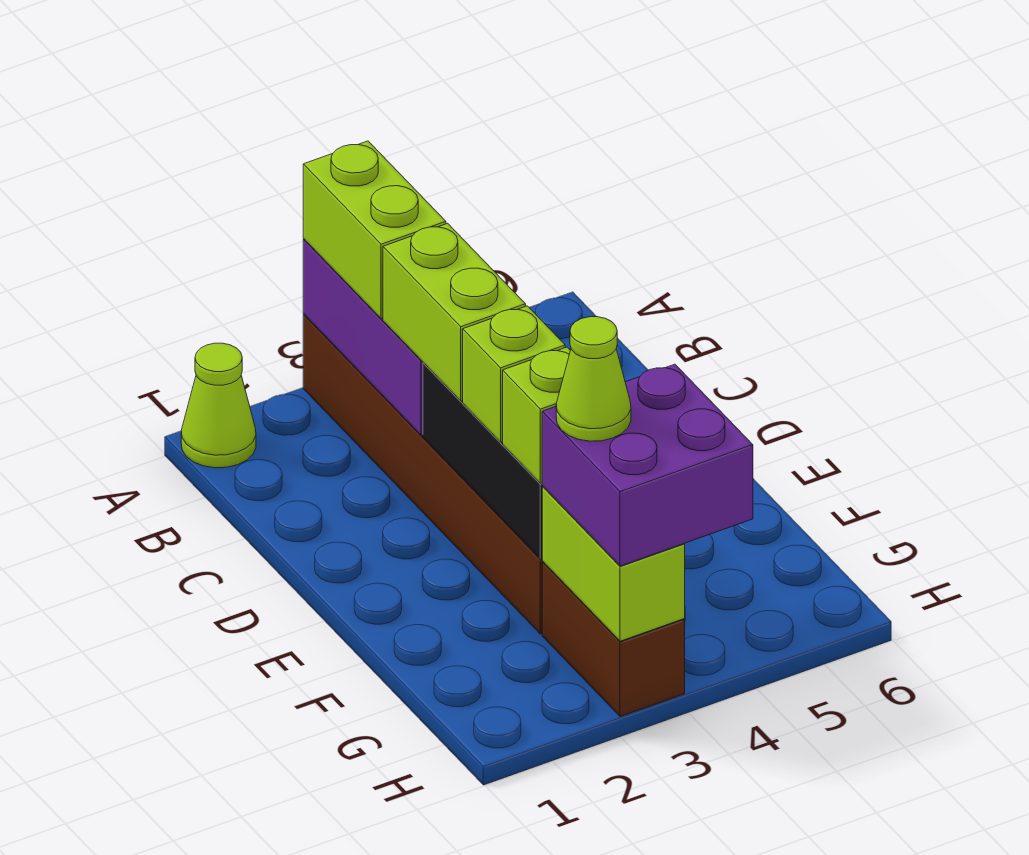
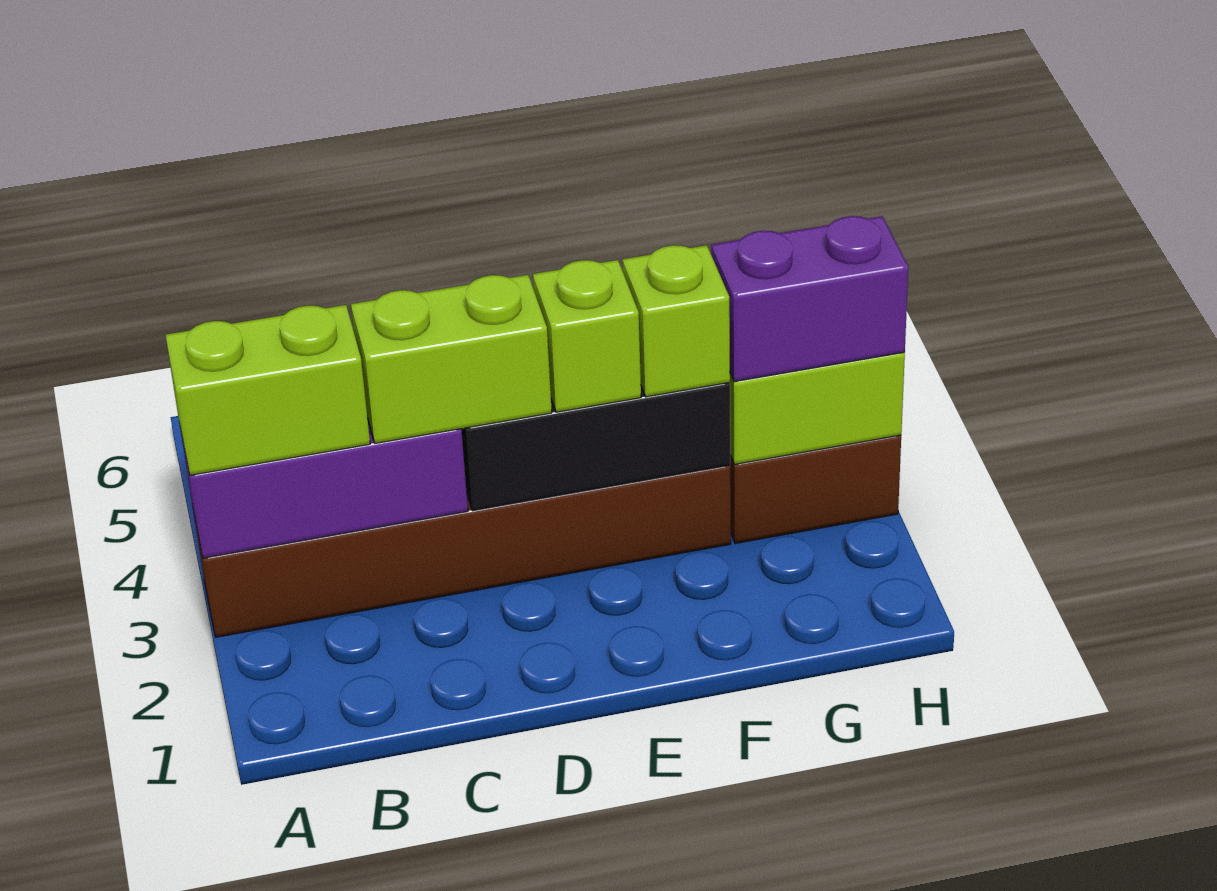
lime 1x1 cone [181,343,256,468] -> none
purple 2x2 brick [542,364,753,566] -> purple 1x2 brick [711,216,908,382]
lime 1x1 cone [556,317,631,441] -> none

